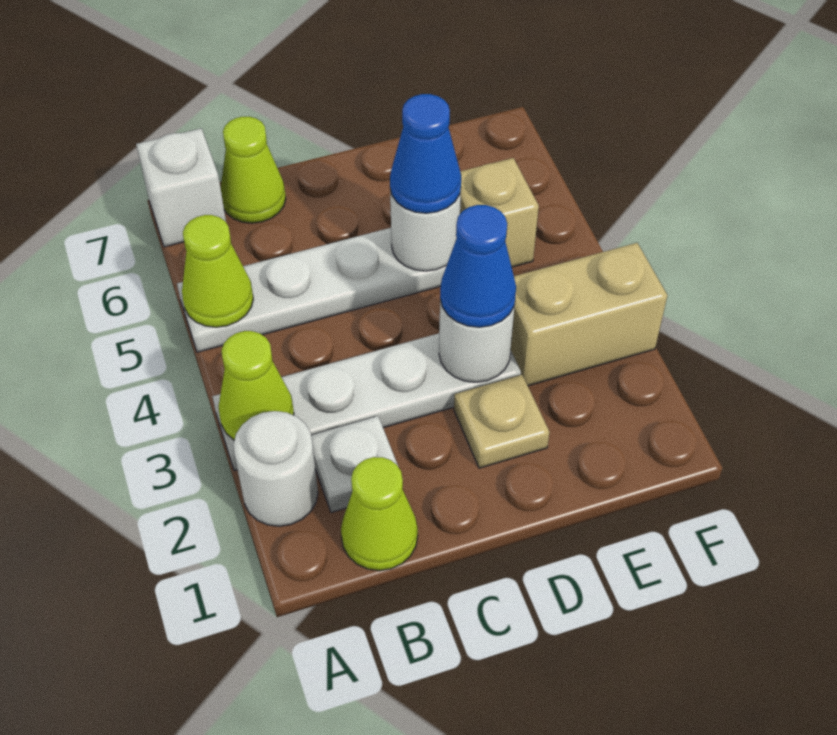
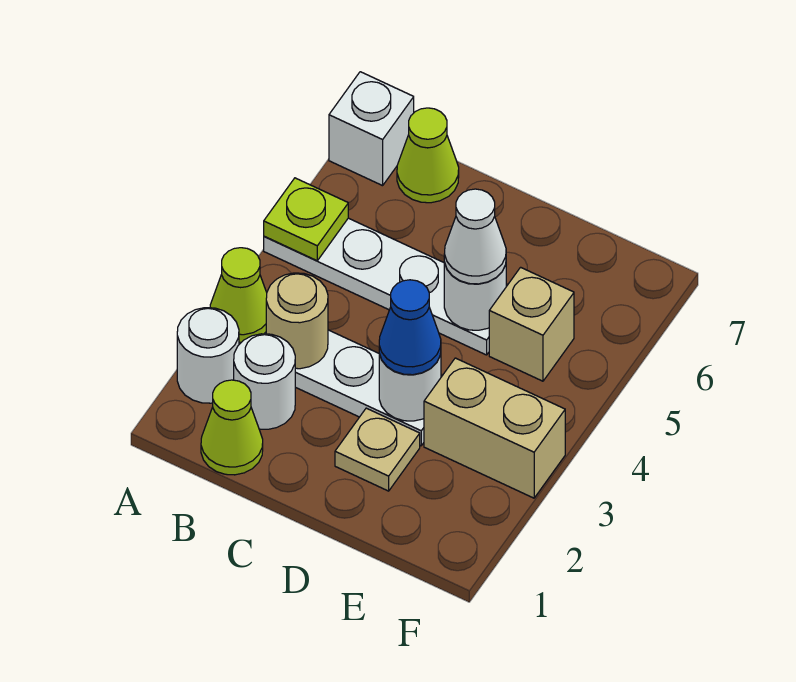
lime 1x1 cone [182,215,253,327] -> lime 1x1 plate [264,178,348,261]
white 1x1 plate [311,416,398,513] -> white 1x1 round brick [234,334,295,429]
none -> tan 1x1 round brick [266,273,328,369]
blue 1x1 cone [390,94,461,213] -> white 1x1 cone [444,189,506,284]

